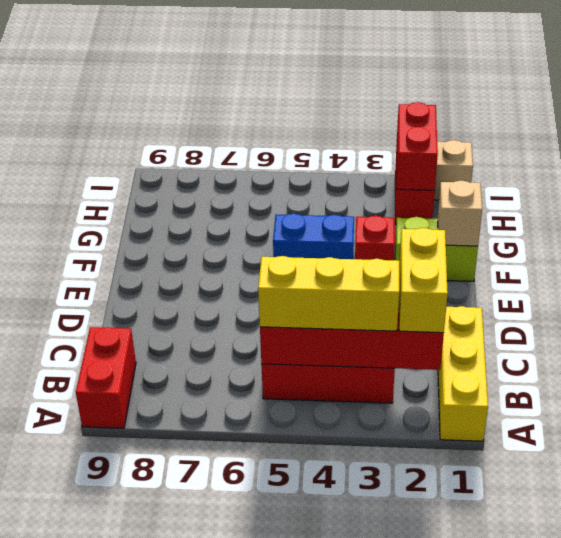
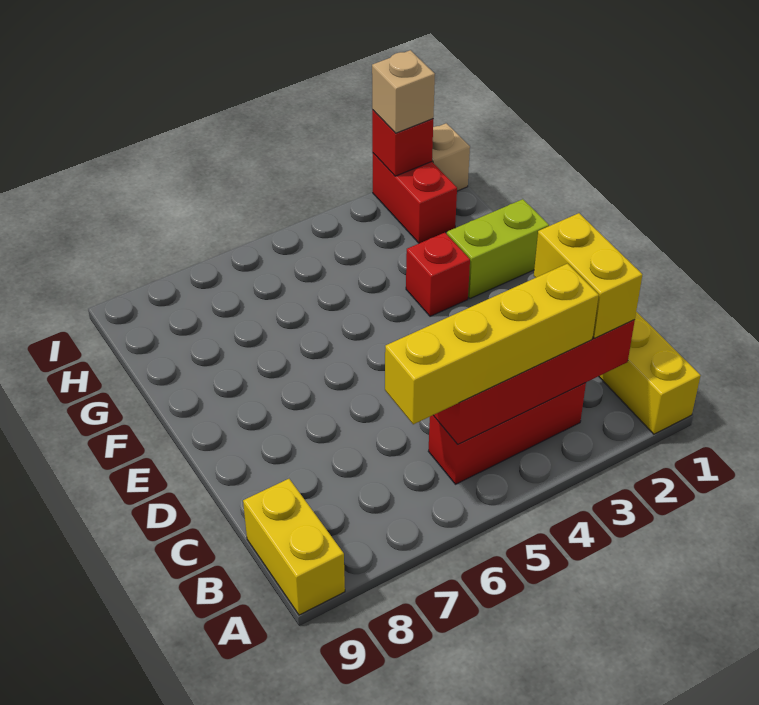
red 1x2 brick [76,327,136,428] -> yellow 1x2 brick [243,479,345,615]
yellow 1x3 brick [258,256,399,331] -> yellow 1x4 brick [385,264,599,424]
tan 1x1 brick [438,180,482,246] -> tan 1x1 brick moved to [372,50,435,133]
blue 1x2 brick [273,213,354,259] -> none
red 1x2 brick [397,102,438,190] -> red 1x1 brick [372,110,433,176]

